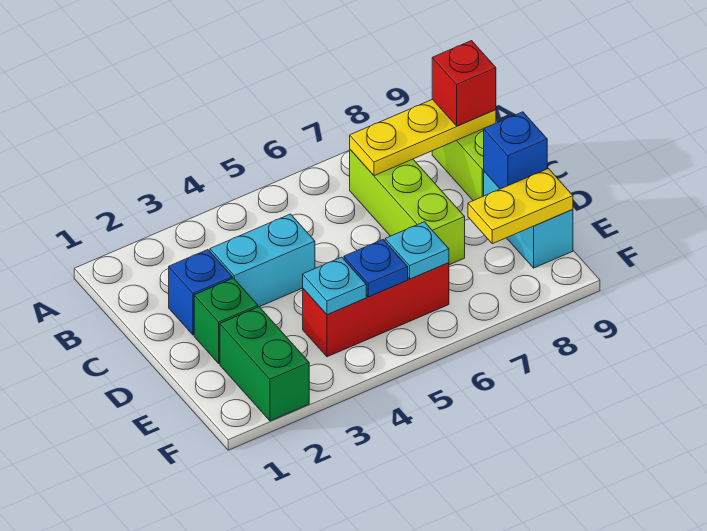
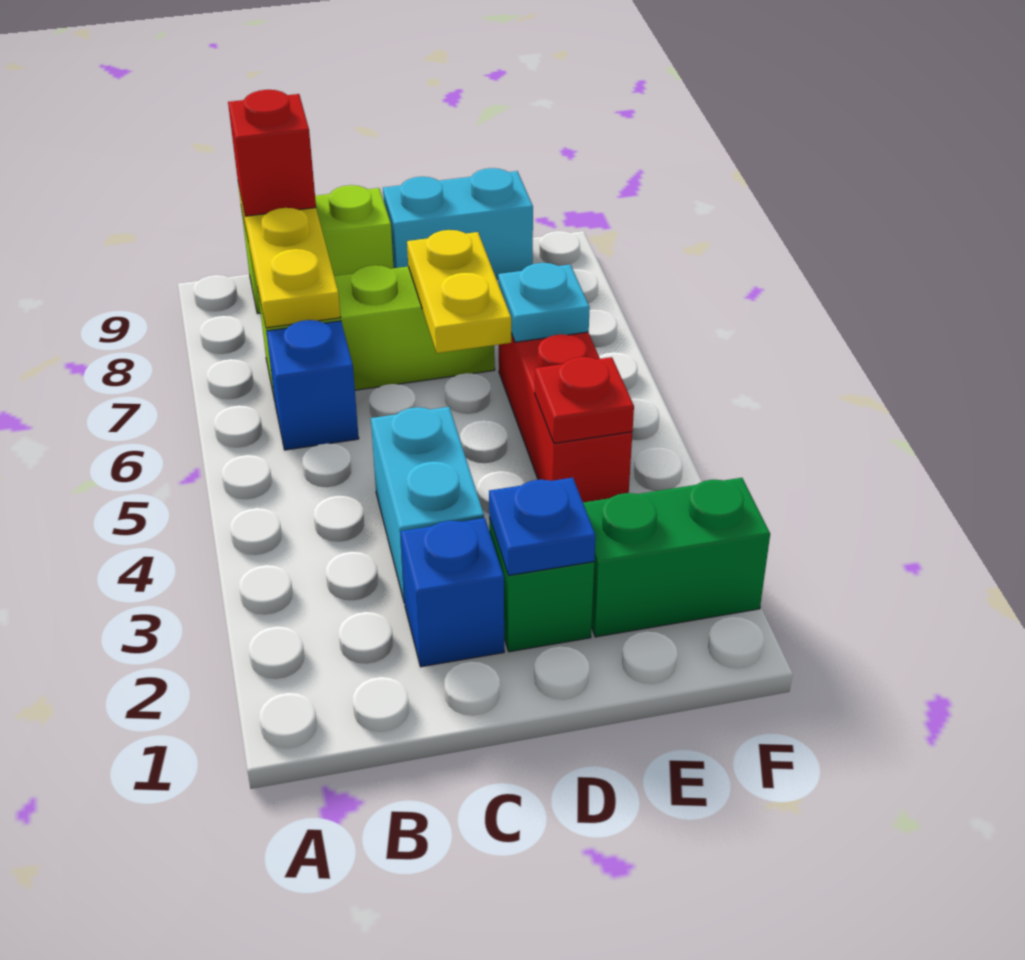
blue 1x1 brick [484,112,547,189] -> blue 1x1 brick moved to [266,320,359,450]
cyan 1x1 plate [303,257,366,315] -> red 1x1 plate [535,357,634,443]
blue 1x1 plate [344,240,408,297] -> blue 1x1 plate moved to [489,478,596,575]
yellow 1x2 plate [468,169,573,244] -> yellow 1x2 plate moved to [407,230,511,353]

